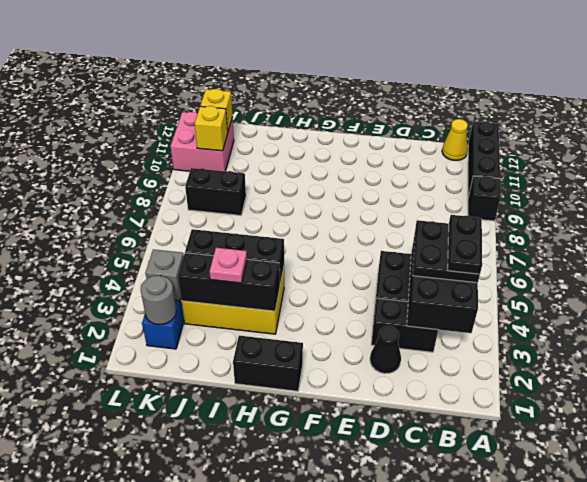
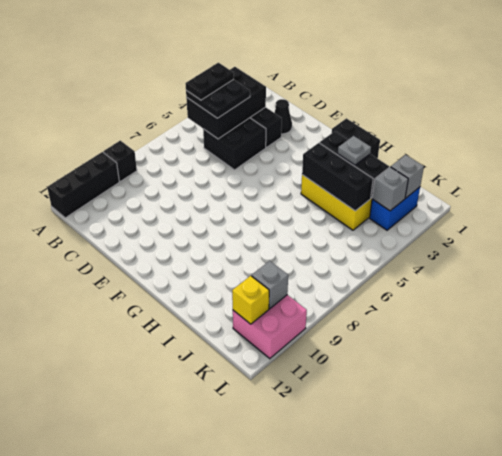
yellow 1x1 cone [442,119,468,161] -> none
pink 1x1 plate [210,248,247,283] -> grey 1x1 plate [338,136,371,165]
black 1x2 brick [185,168,246,215] -> none
grey 1x1 round brick [141,276,176,325] -> grey 1x1 brick [391,155,424,198]
yellow 1x1 brick [195,106,228,151] -> grey 1x1 brick [252,261,288,309]

